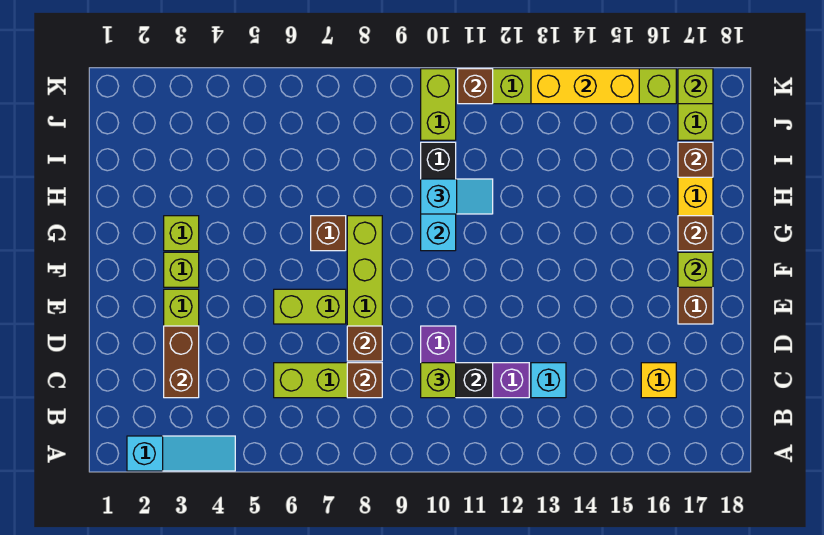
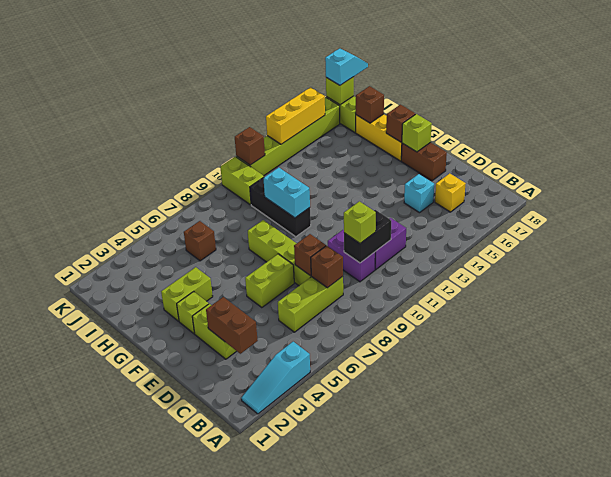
cyan 1x3 slope [127,436,235,471] -> cyan 1x3 slope turned to [241,342,310,414]
cyan 1x1 brick [531,363,566,398] -> cyan 1x1 brick moved to [404,174,434,213]
lime 1x1 brick [164,216,199,251] -> lime 1x2 brick [161,267,213,321]
brown 1x1 brick [311,216,346,251] -> brown 1x1 brick moved to [184,221,216,261]
cyan 1x2 slope [421,179,493,214] -> cyan 1x2 slope moved to [325,48,368,85]

